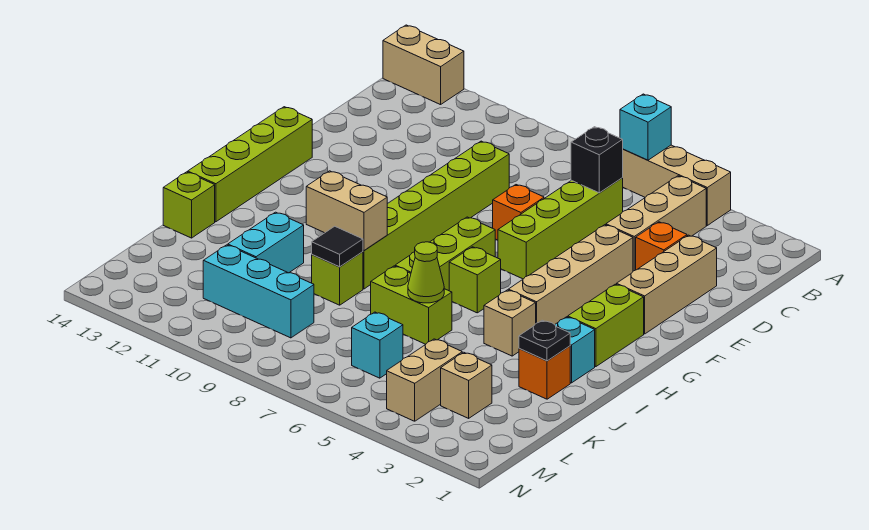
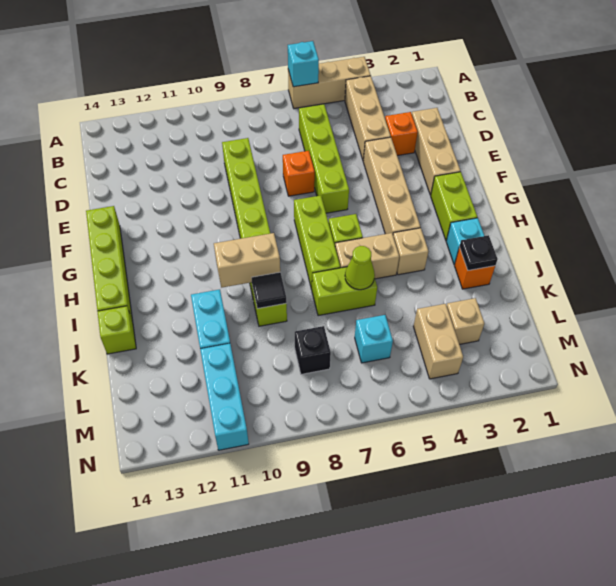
tan 1x2 brick [383,25,464,105] -> tan 1x2 brick moved to [335,233,399,279]
black 1x1 brick [571,127,623,193] -> black 1x1 brick moved to [295,326,331,374]
cyan 1x3 brick [203,245,314,338] -> cyan 1x3 brick turned to [200,343,249,450]

